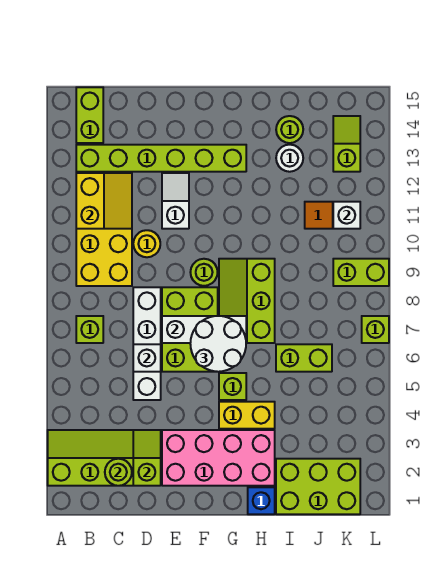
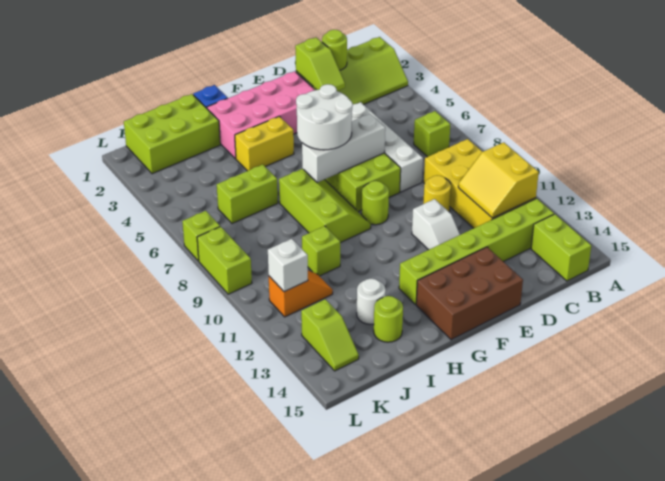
white 1x1 brick [133,344,161,372] -> none
none -> brown 2x3 brick [416,247,523,340]
lime 1x1 brick [219,373,246,400] -> lime 1x1 brick moved to [302,226,340,276]
lime 1x2 brick [333,259,389,286] -> lime 1x2 brick turned to [197,227,252,294]

